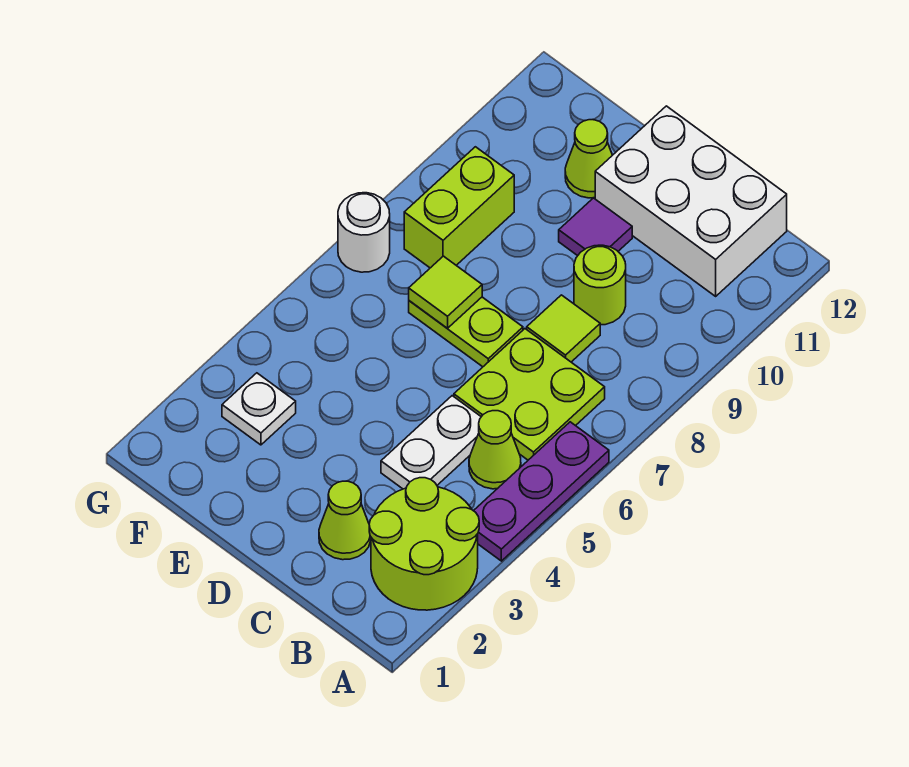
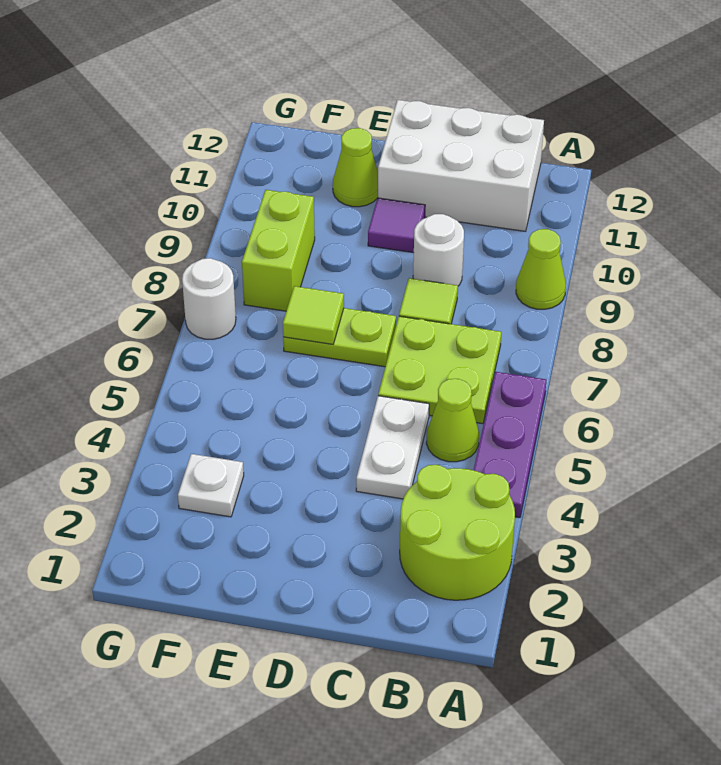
lime 1x1 cone [319,481,371,560] -> lime 1x1 cone moved to [516,229,566,309]
lime 1x1 round brick [574,245,626,325] -> white 1x1 round brick [413,214,464,286]

